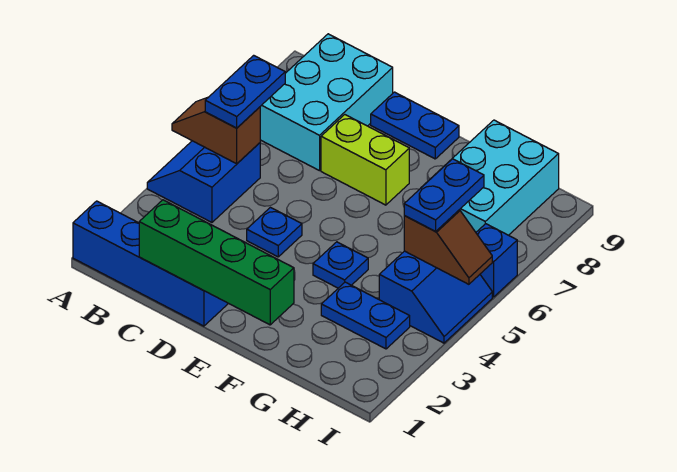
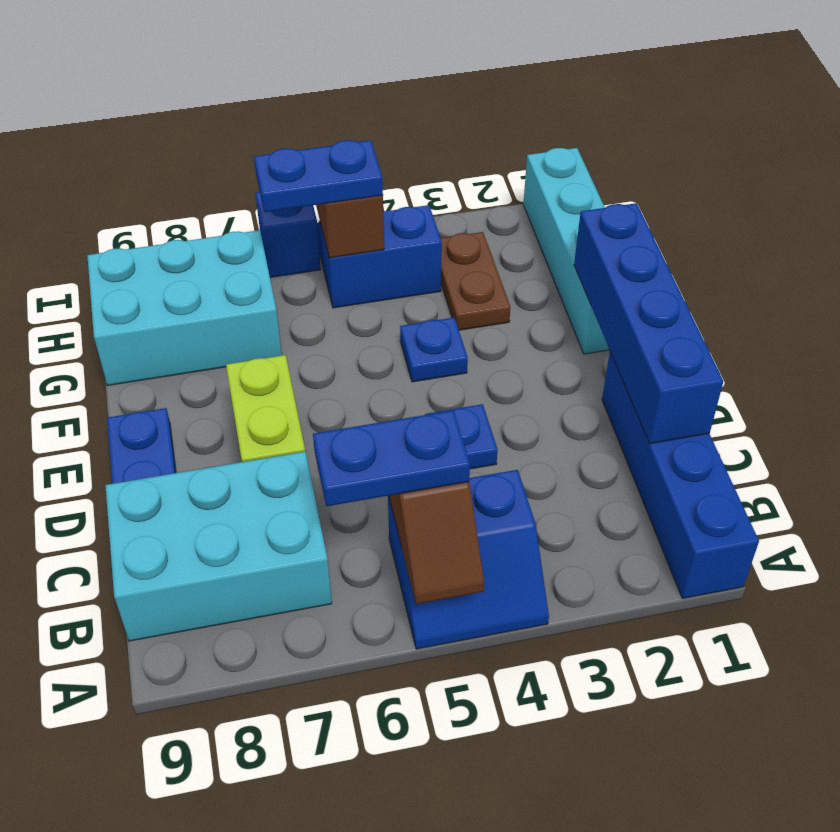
green 1x4 brick [139,200,294,325] -> blue 1x4 brick [574,203,723,444]
none -> cyan 1x4 brick [523,148,610,354]
blue 1x2 plate [321,282,410,349] -> brown 1x2 plate [441,232,511,330]

